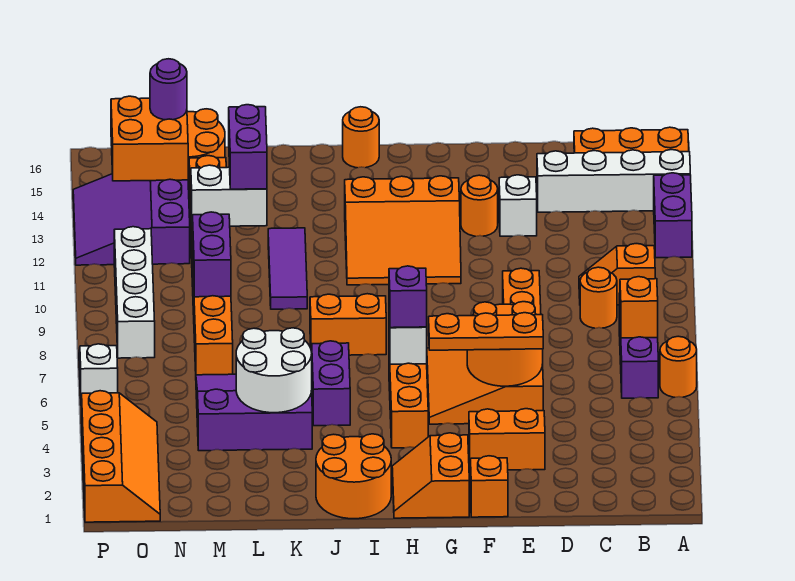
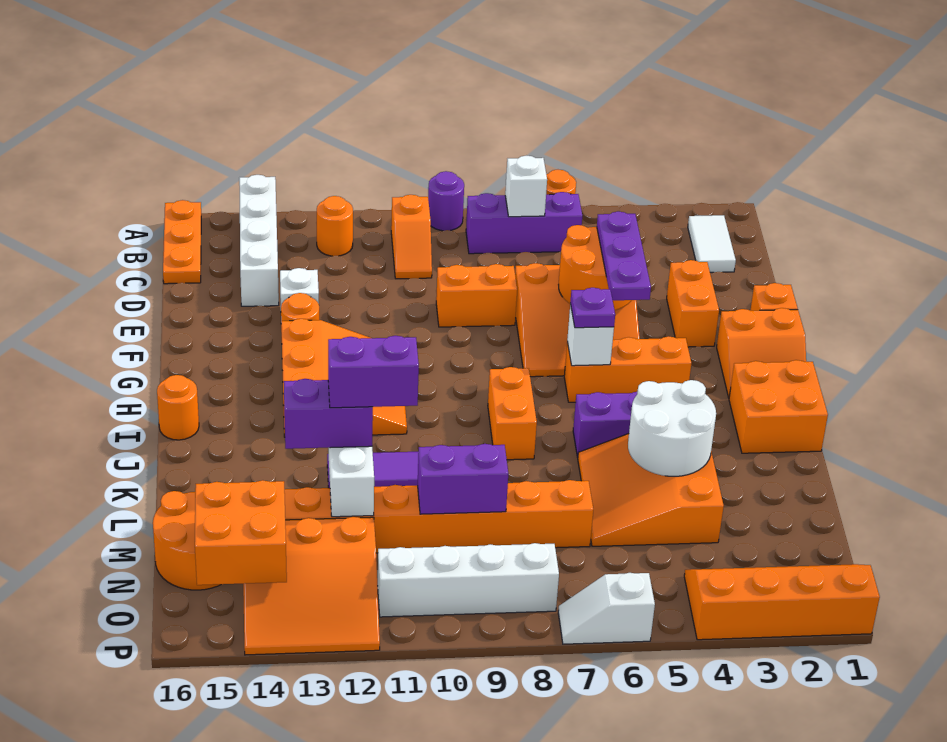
purple 1x2 brick [654,173,692,258] -> purple 1x2 brick moved to [328,336,419,408]
none -> white 1x2 tile [688,215,736,272]
orange 1x1 brick [620,277,658,338] -> white 1x1 brick [505,156,547,217]
orange 1x1 round brick [580,267,617,328] -> orange 1x1 round brick moved to [317,196,353,256]
orange 1x3 plate [429,313,543,350] -> purple 1x3 plate [597,211,651,300]
purple 1x1 brick [389,266,427,328] -> purple 1x1 plate [570,288,615,328]
orange 2x2 round brick [316,434,391,519] -> orange 2x2 brick [729,360,828,453]
purple 3x3 slope [196,374,312,451] -> orange 3x3 slope [578,434,724,546]
purple 3x3 slope [73,174,190,265] -> orange 3x3 slope [243,517,380,655]
purple 1x1 round brick [150,59,187,120] -> purple 1x1 round brick moved to [428,171,464,231]

